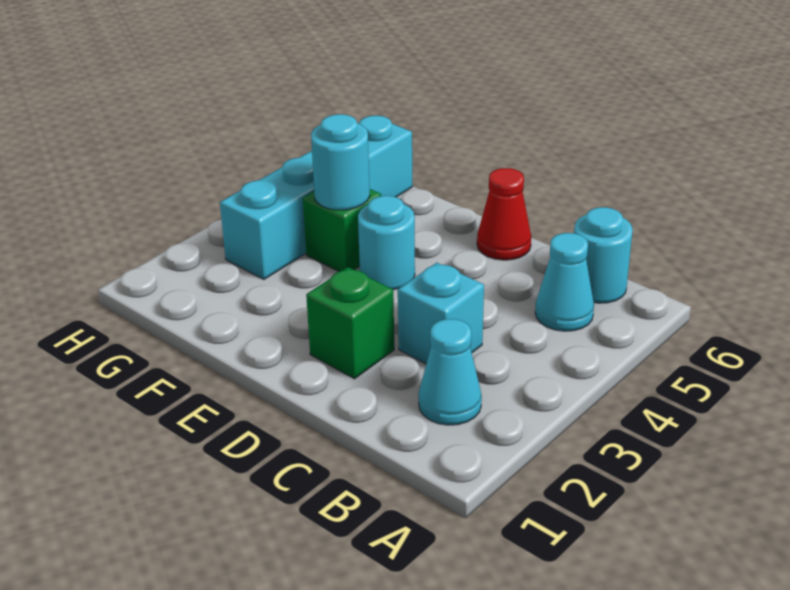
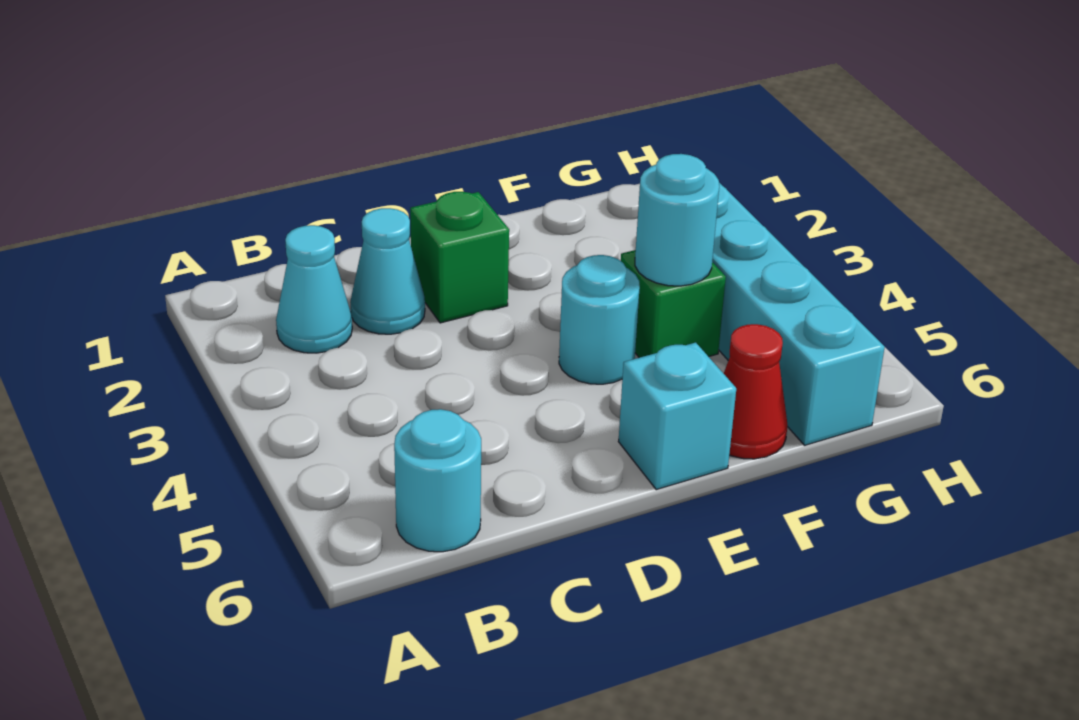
cyan 1x1 cone [535,233,594,331] -> cyan 1x1 cone moved to [350,208,425,334]
cyan 1x1 brick [398,263,484,364] -> cyan 1x1 brick moved to [619,343,736,490]
red 1x1 cone [477,168,531,260] -> red 1x1 cone moved to [724,324,788,459]

